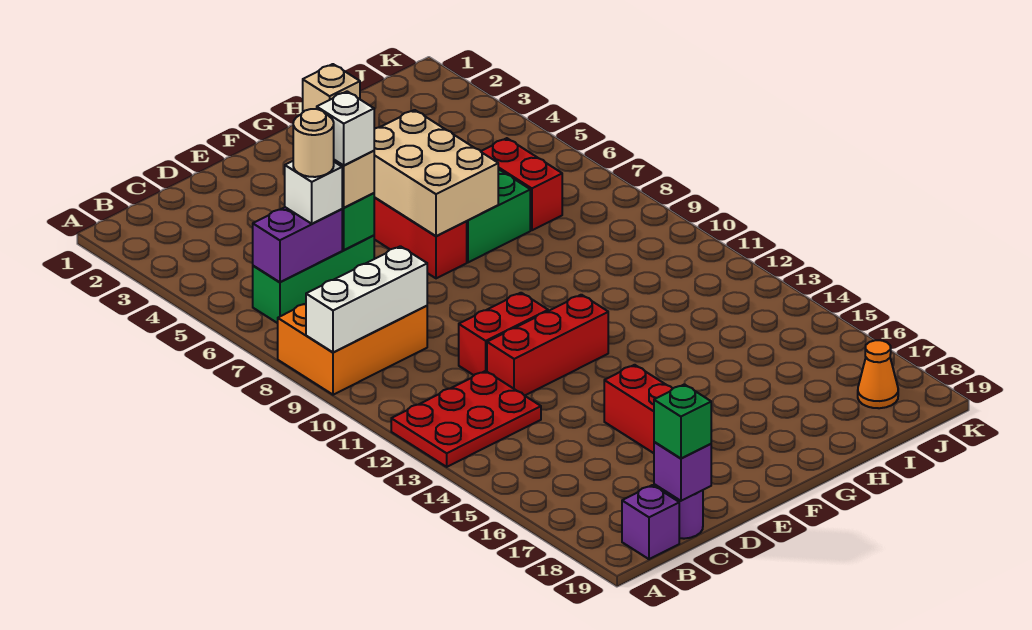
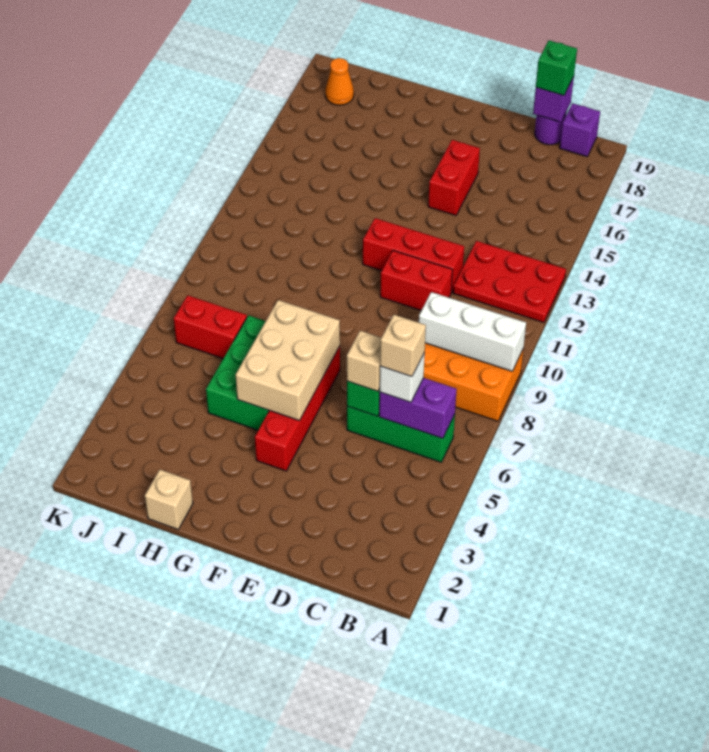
tan 1x1 round brick [293,109,334,177] -> tan 1x1 brick [380,315,426,377]
white 1x1 brick [317,91,374,165] -> none
red 1x2 brick [481,138,562,230] -> red 1x2 brick turned to [174,295,247,358]

